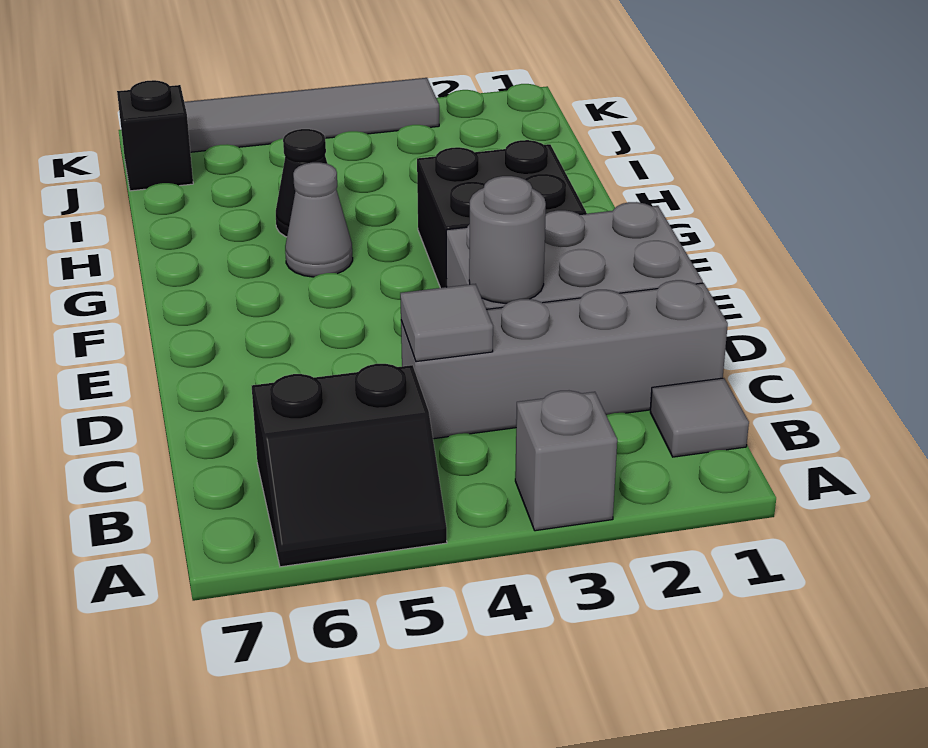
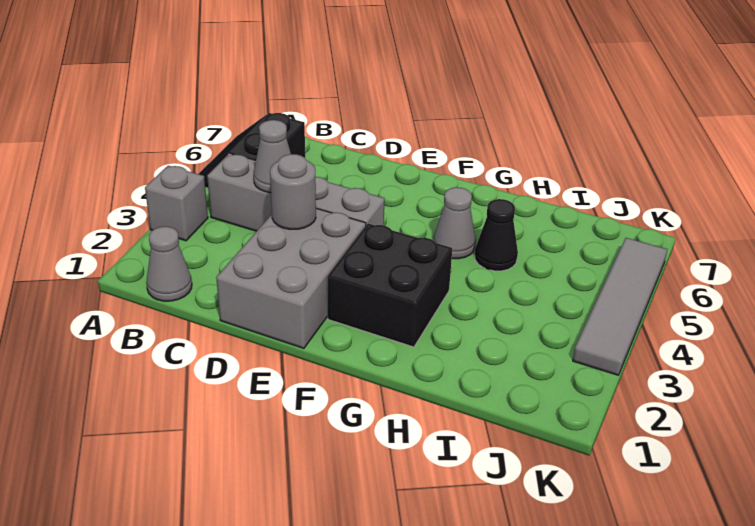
grey 1x1 tile [650,378,749,457] -> grey 1x1 cone [146,227,192,301]
grey 1x4 brick [401,280,728,439] -> grey 1x4 brick turned to [207,154,385,231]
grey 1x1 tile [400,284,493,362] -> grey 1x1 cone [254,120,291,193]
black 1x1 brick [117,80,193,191] -> none

